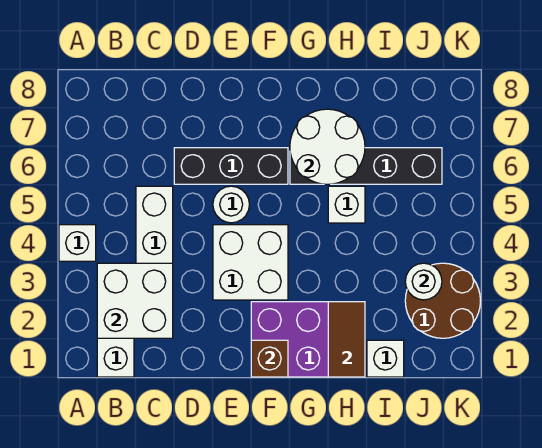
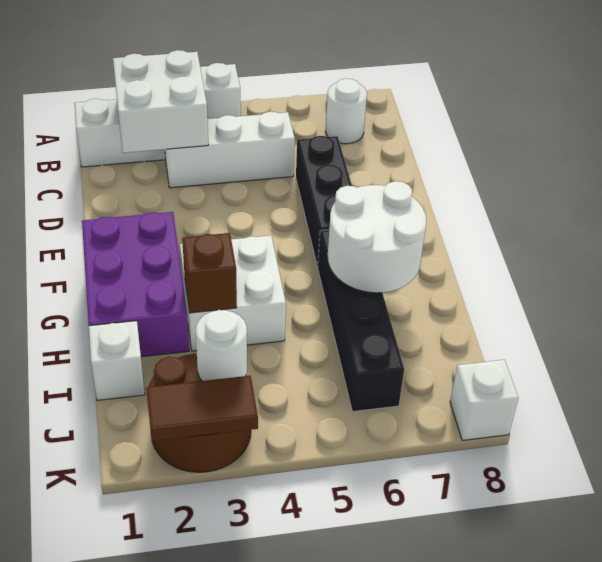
white 2x2 brick [213,225,288,300] -> white 2x2 brick moved to [180,235,286,351]
white 1x1 round brick [213,186,249,223] -> white 1x1 round brick moved to [326,78,367,144]
brown 1x1 brick [251,340,288,377] -> brown 1x1 brick moved to [182,233,237,313]
brown 1x2 tile [328,302,365,377] -> brown 1x2 tile moved to [146,376,258,441]
white 1x1 brick [328,186,365,223] -> white 1x1 brick moved to [450,360,518,441]

